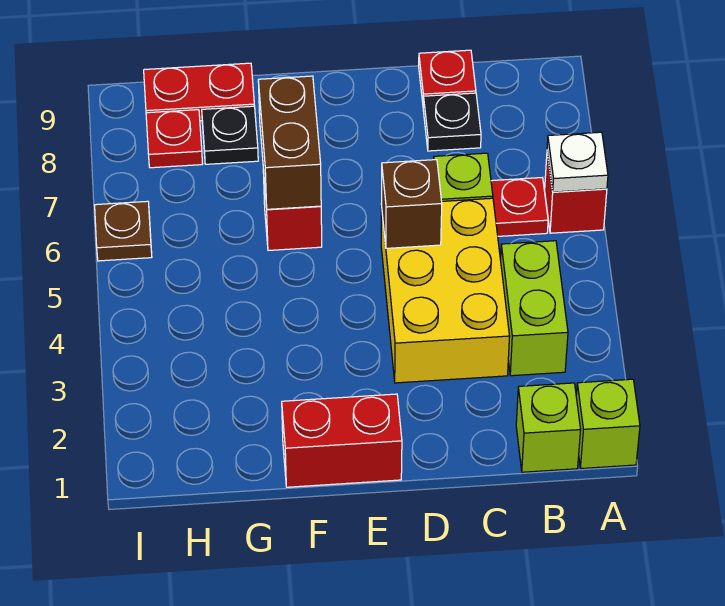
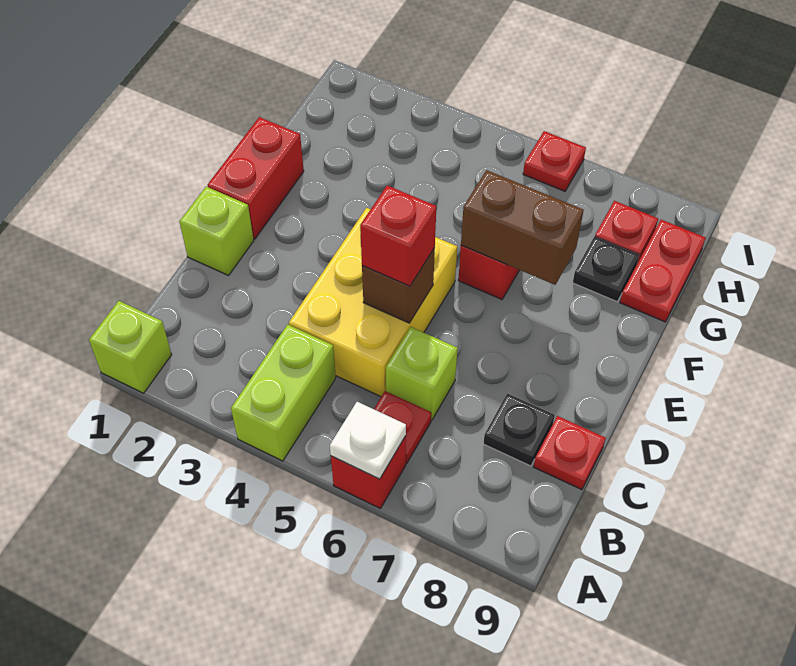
lime 1x1 brick [516,383,581,472] -> lime 1x1 brick moved to [179,187,254,275]
lime 1x2 brick [501,241,568,376] -> lime 1x2 brick turned to [231,325,336,461]
yellow 2x3 brick [381,198,510,383] -> yellow 2x3 brick turned to [289,208,457,397]
none -> red 1x1 brick [360,186,436,286]
brown 1x1 plate [95,201,152,261] -> red 1x1 plate [523,131,586,191]

